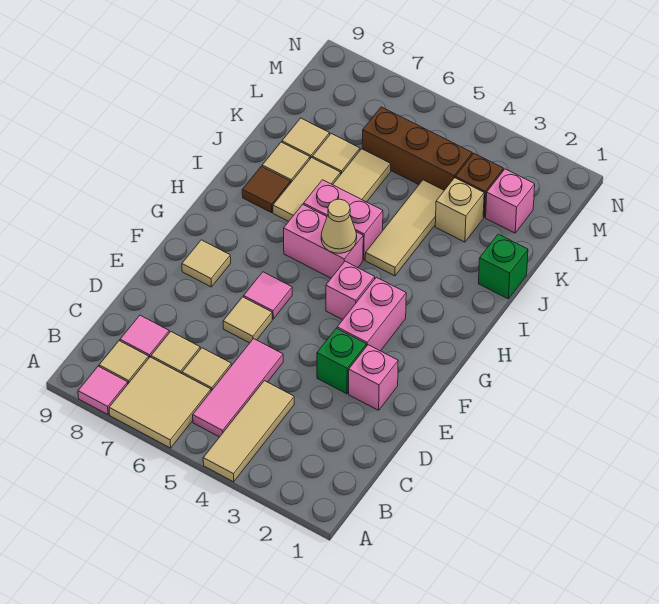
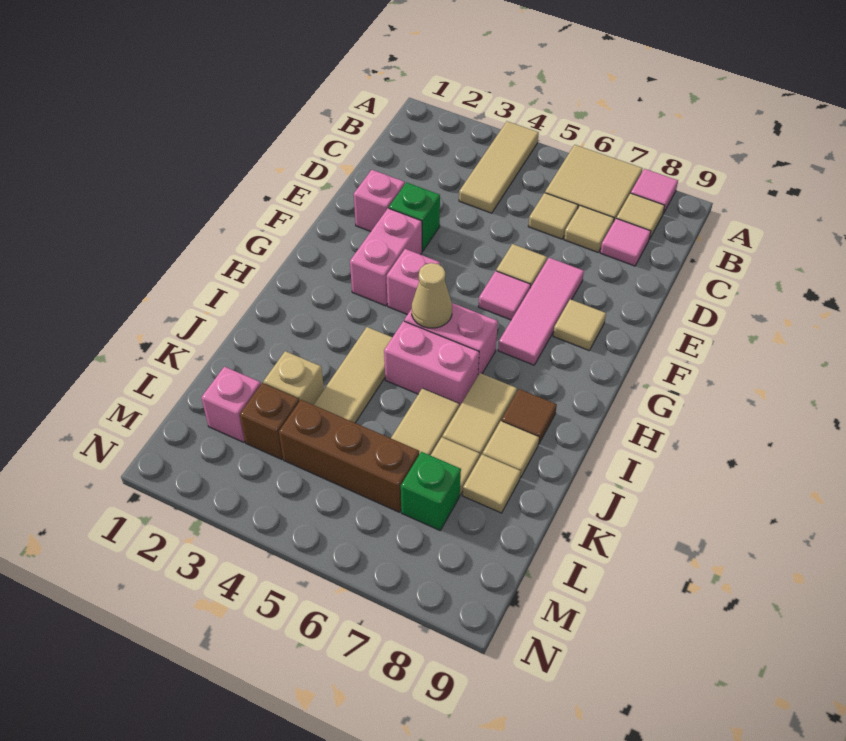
pink 1x3 tile [193,339,283,437] -> pink 1x3 tile moved to [498,258,584,365]
green 1x1 brick [478,234,528,299] -> green 1x1 brick moved to [401,452,461,530]

